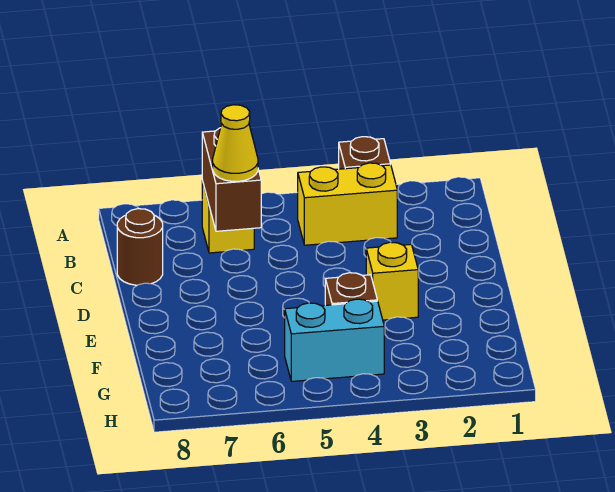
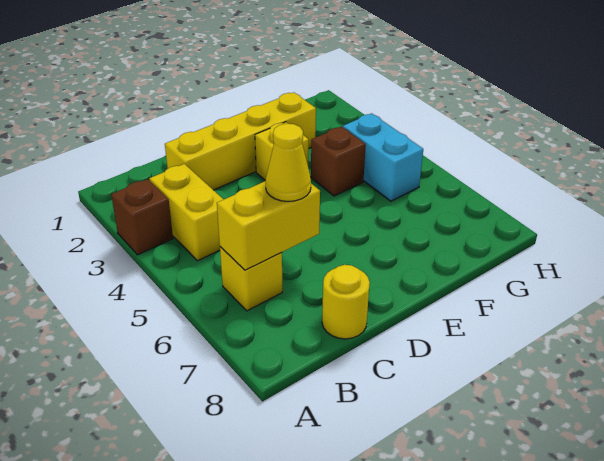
brown 1x2 brick [202,128,261,231] -> yellow 1x2 brick [217,181,320,270]
none -> yellow 1x4 brick [165,92,316,190]
brown 1x1 round brick [117,209,163,285] -> yellow 1x1 round brick [322,265,370,339]

